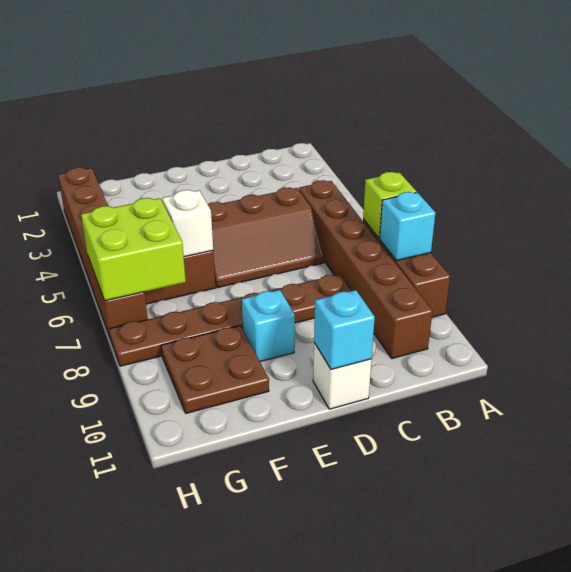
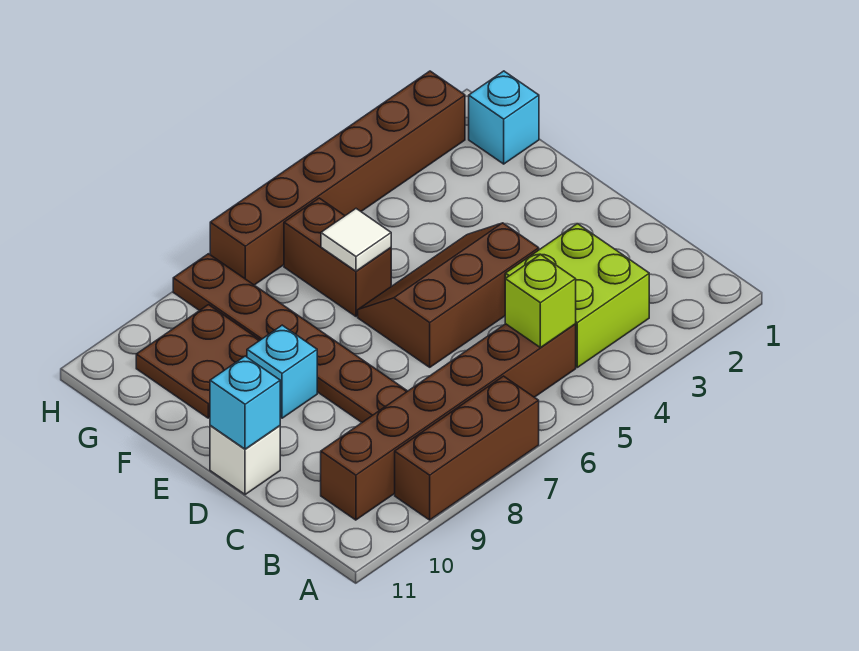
lime 1x1 brick [363,172,417,238] -> lime 1x1 brick moved to [505,254,576,348]
cyan 1x1 brick [380,192,435,261] -> cyan 1x1 brick moved to [469,71,539,164]
brown 2x3 slope [208,187,324,288] -> brown 2x3 slope turned to [358,223,539,367]
white 1x1 brick [162,190,213,257] -> white 1x1 tile [321,209,391,271]
lime 2x2 brick [81,198,186,301] -> lime 2x2 brick moved to [505,224,649,367]

